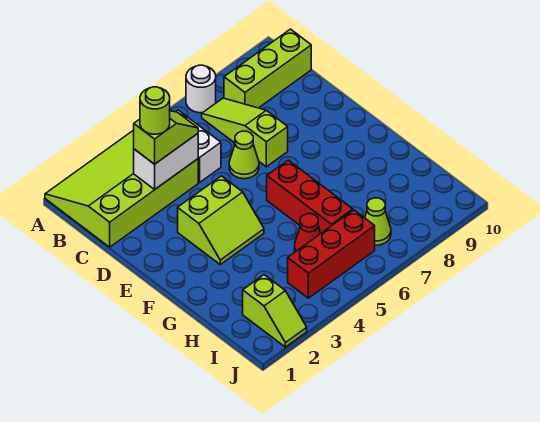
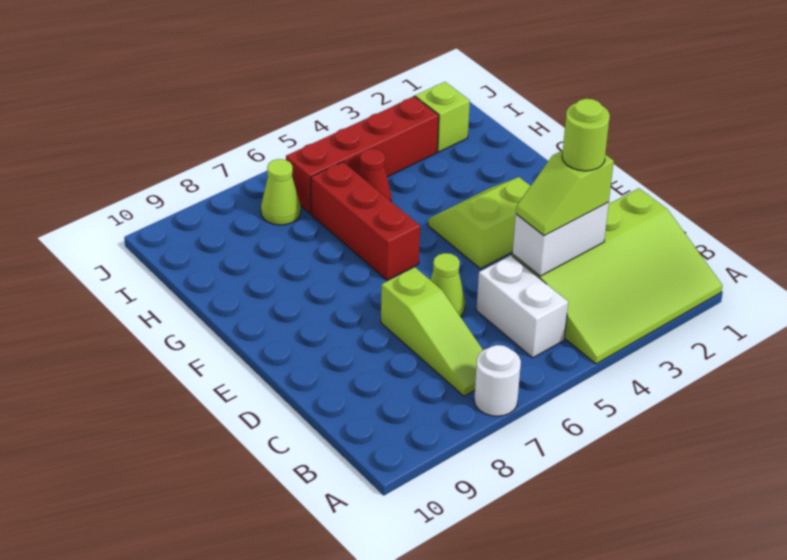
lime 1x3 brick [224,29,311,108] -> none
red 1x3 brick [288,210,375,298] -> red 1x4 brick [286,97,439,214]

